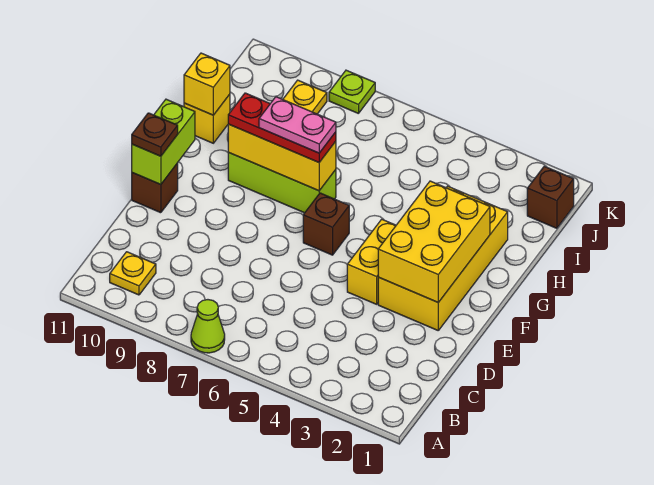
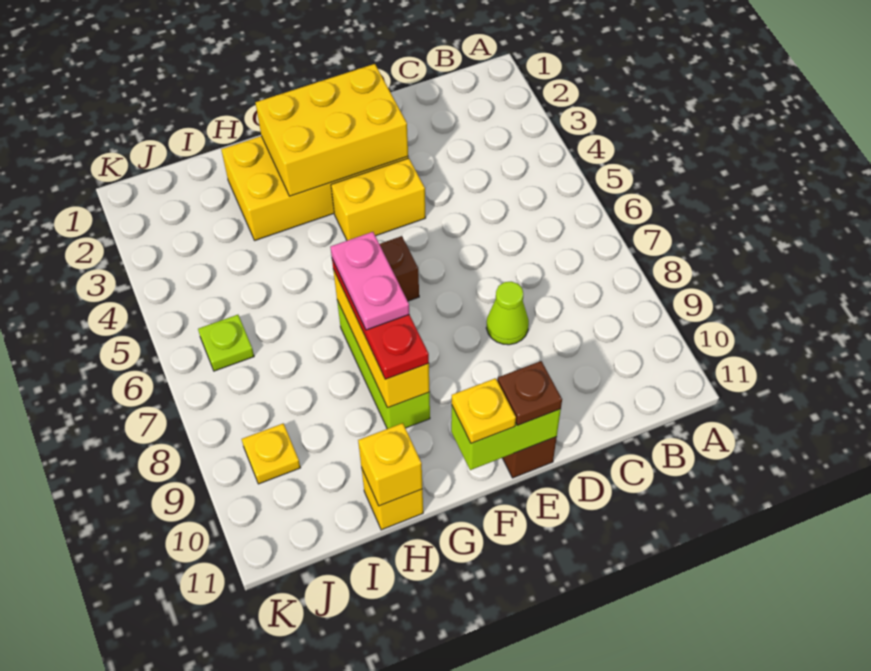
lime 1x1 cone [191,300,225,353] -> lime 1x1 cone moved to [486,282,529,345]
yellow 1x1 plate [110,252,156,295] -> yellow 1x1 plate moved to [452,378,516,443]
brown 1x1 brick [527,166,574,228] -> none
lime 1x1 plate [329,70,375,114] -> lime 1x1 plate moved to [198,315,254,371]

